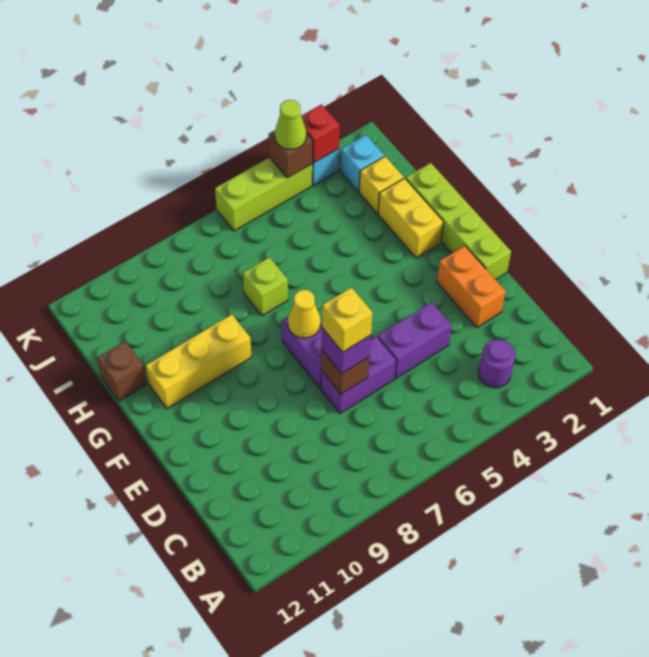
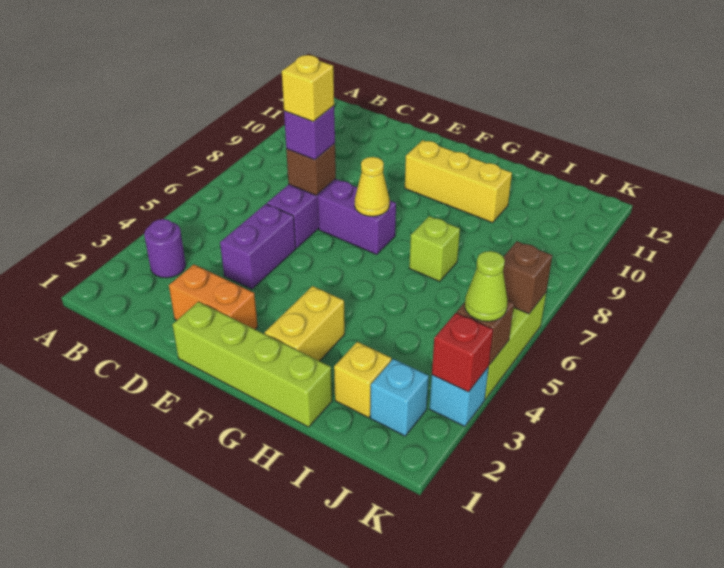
yellow 1x2 brick [378,178,444,258] -> yellow 1x2 brick turned to [265,286,345,361]
yellow 1x3 brick [146,314,251,408] -> yellow 1x3 brick turned to [405,140,512,223]
brown 1x1 brick [97,341,147,401] -> brown 1x1 brick moved to [503,241,552,314]

